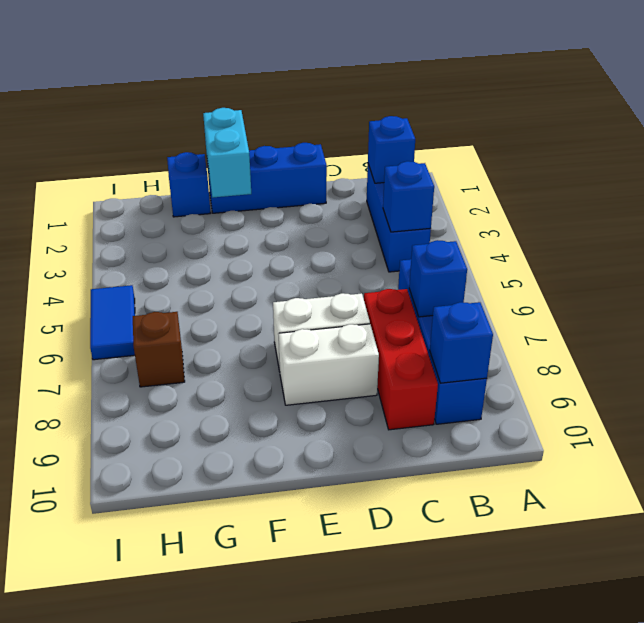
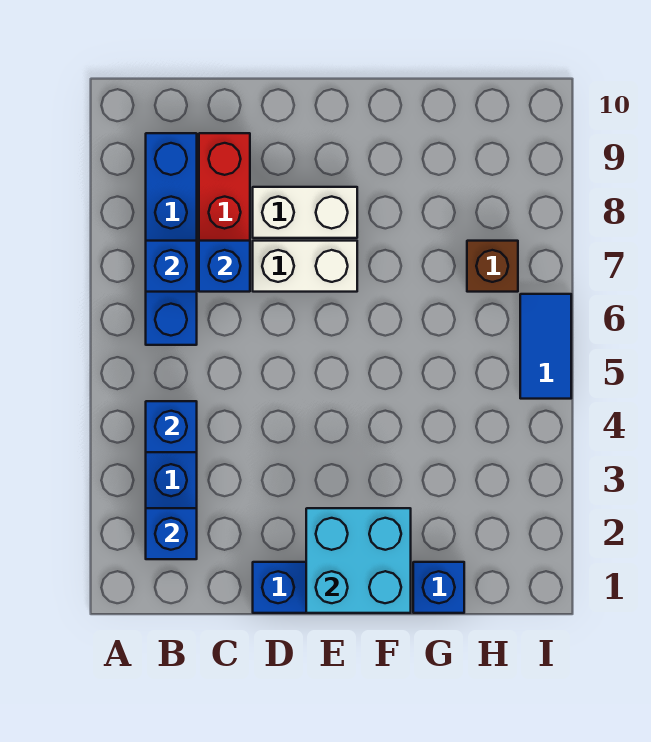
blue 1x1 brick [430,302,493,383] -> blue 1x1 brick moved to [199,241,250,292]
cyan 1x2 brick [203,108,251,197] -> cyan 2x2 brick [306,508,411,613]

